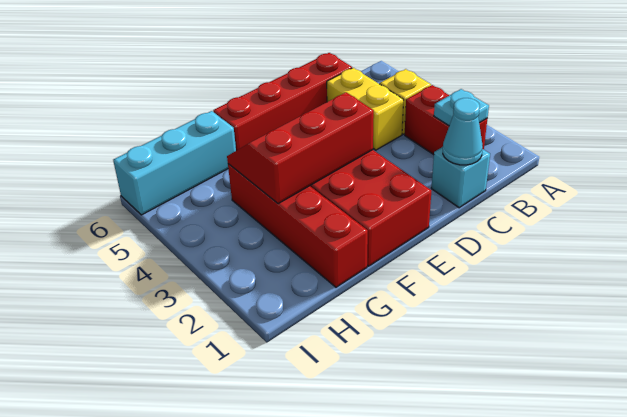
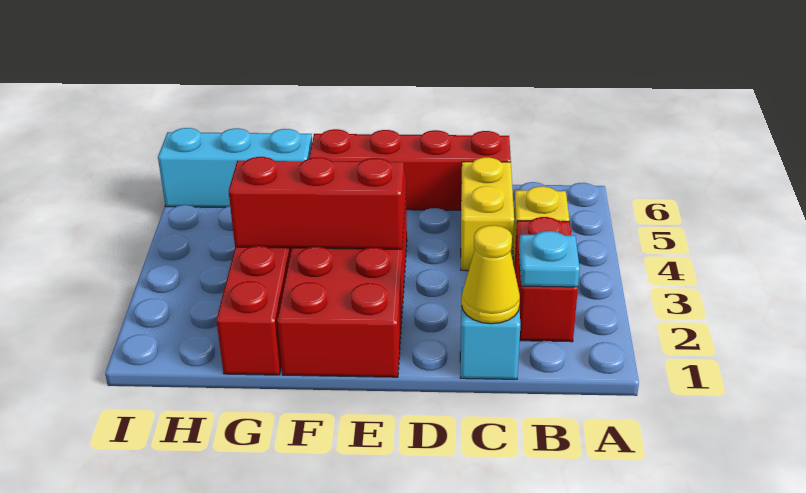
cyan 1x1 cone [443,98,483,165] -> yellow 1x1 cone [462,225,520,324]

